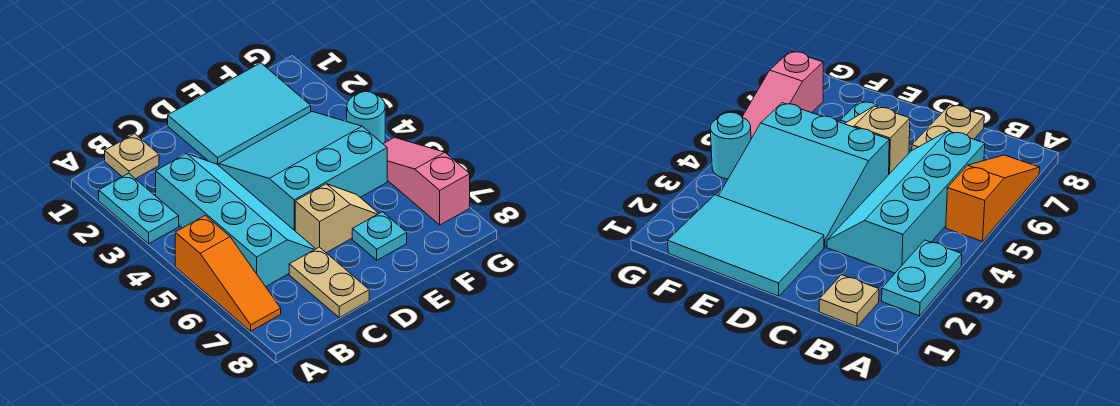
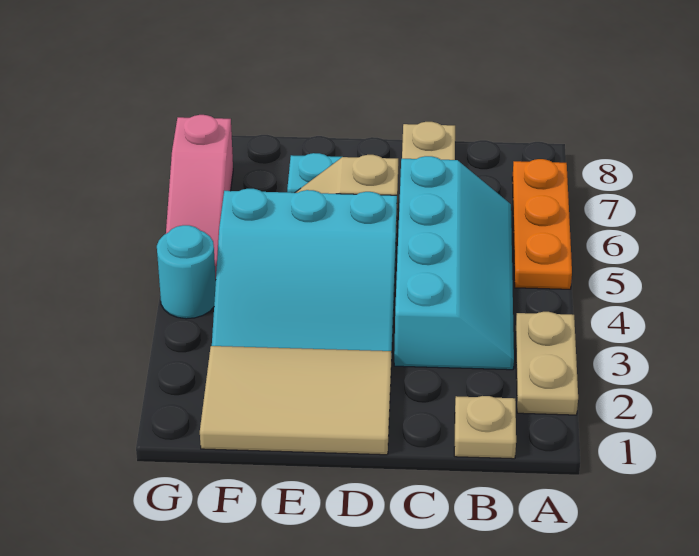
cyan 1x2 plate [99,173,179,244] -> tan 1x2 plate [516,312,578,415]
orange 1x3 slope [175,215,281,331] -> orange 1x3 plate [512,159,572,289]
cyan 2x4 slope [156,154,315,287] -> cyan 2x4 slope turned to [394,156,514,370]
cyan 2x3 tile [168,63,311,165] -> tan 2x3 tile [200,346,392,455]

